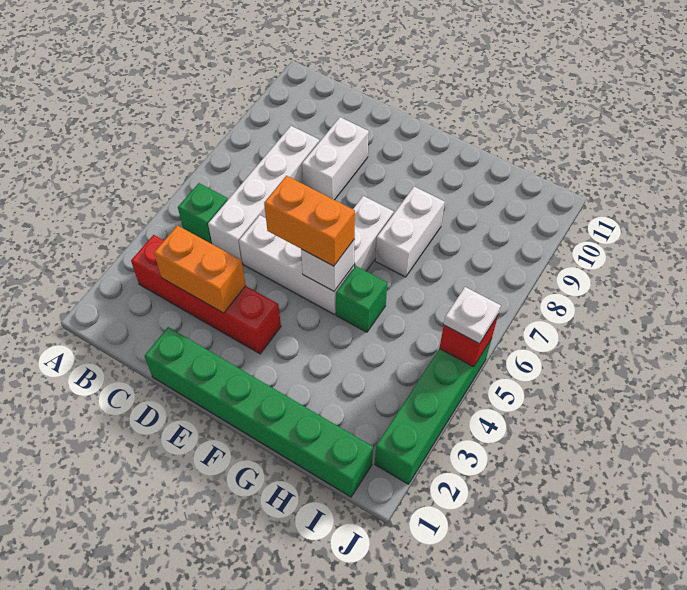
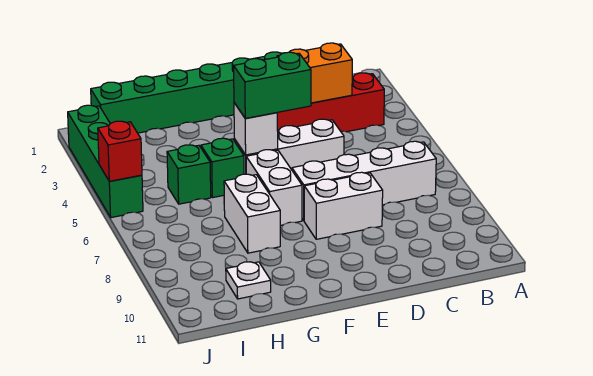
green 1x1 brick [178,183,228,244] -> green 1x1 brick moved to [167,145,211,204]
white 1x4 brick [208,126,319,263] -> white 1x4 brick turned to [292,141,436,220]
white 1x2 brick [302,117,369,200] -> white 1x2 brick turned to [304,172,383,239]
orange 1x2 brick [264,176,355,266] -> green 1x2 brick [234,52,311,118]
white 1x1 plate [444,287,501,344] -> white 1x1 plate moved to [226,262,271,299]

